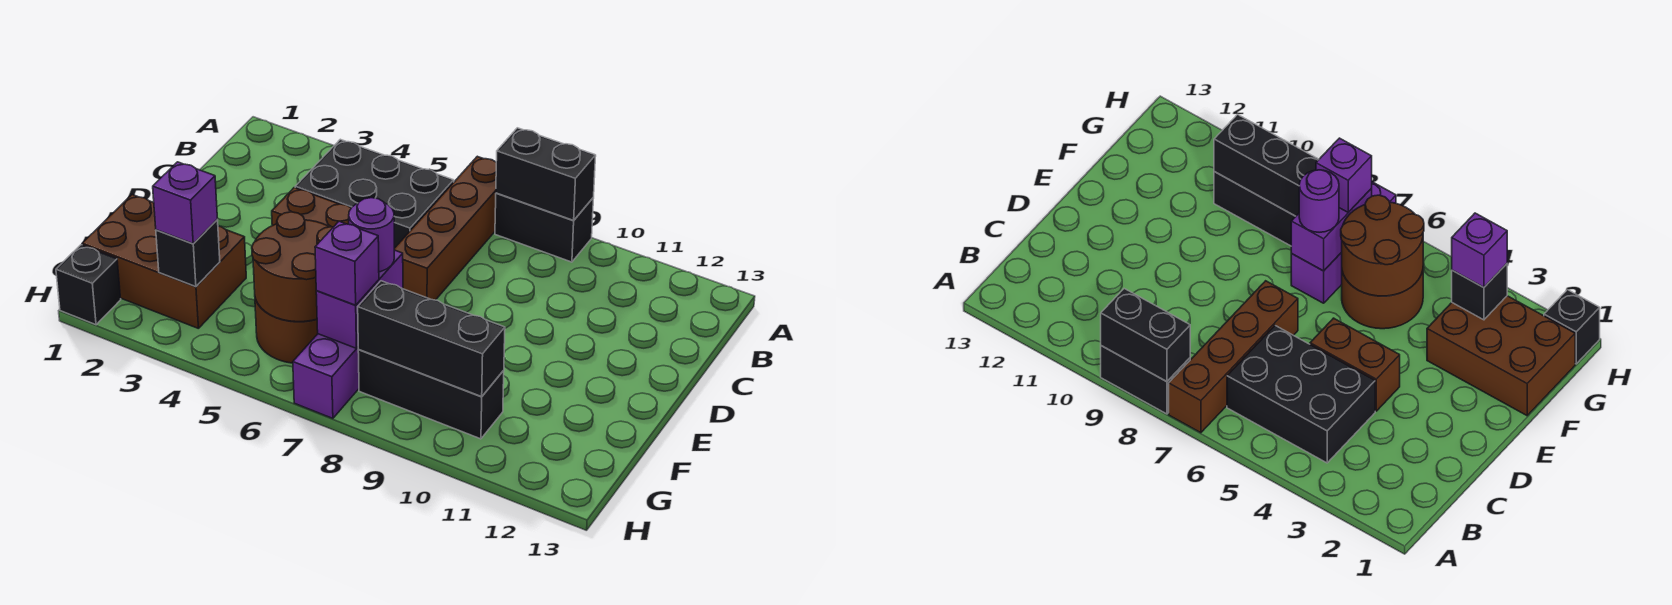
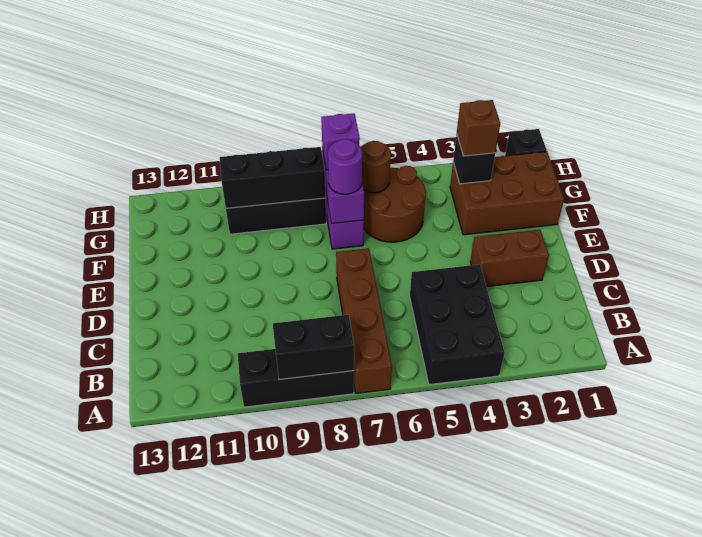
black 1x2 brick [495,193,594,262] -> black 1x3 brick [238,349,354,407]
black 2x3 brick [295,139,454,248] -> black 2x3 brick turned to [410,264,505,385]
brown 1x2 brick [272,188,351,227] -> brown 1x2 brick moved to [470,230,549,287]
brown 2x2 round brick [252,212,333,322] -> brown 1x1 round brick [361,141,391,193]
purple 1x1 brick [153,162,217,244] -> brown 1x1 brick [457,100,500,156]

